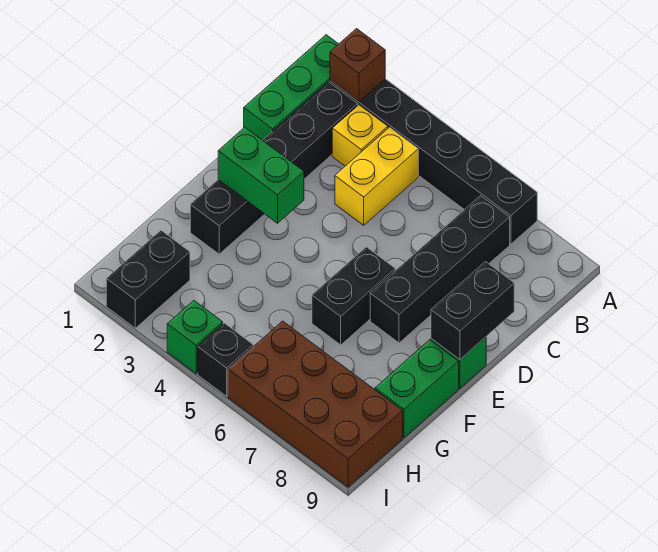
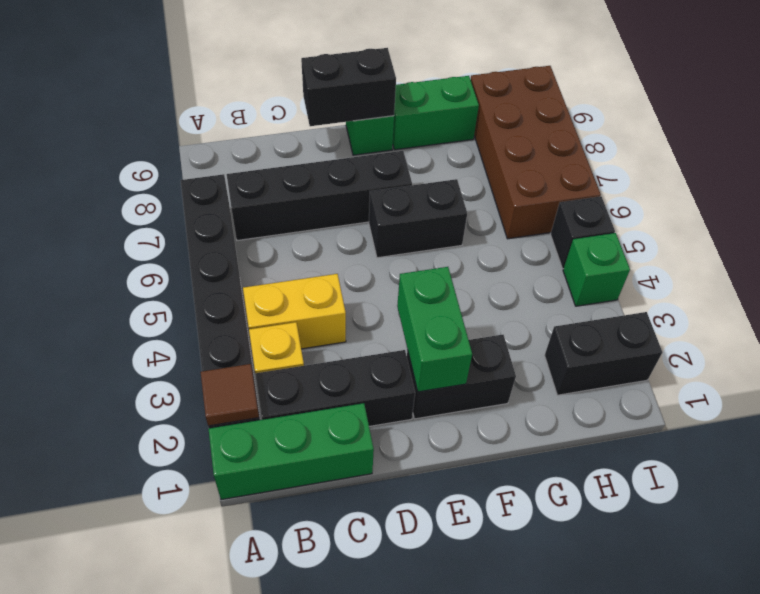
brown 1x1 brick [330,29,385,102] -> brown 1x1 tile [201,364,259,426]

